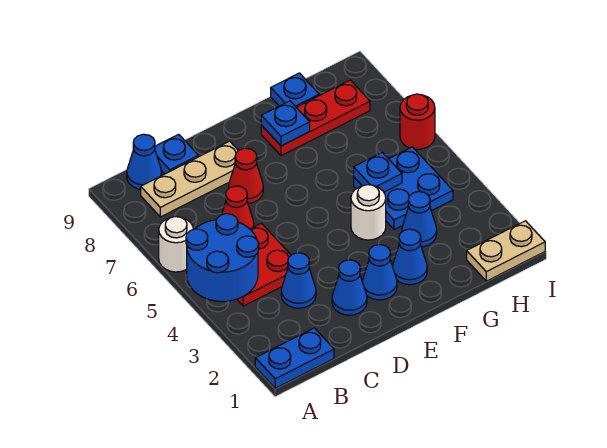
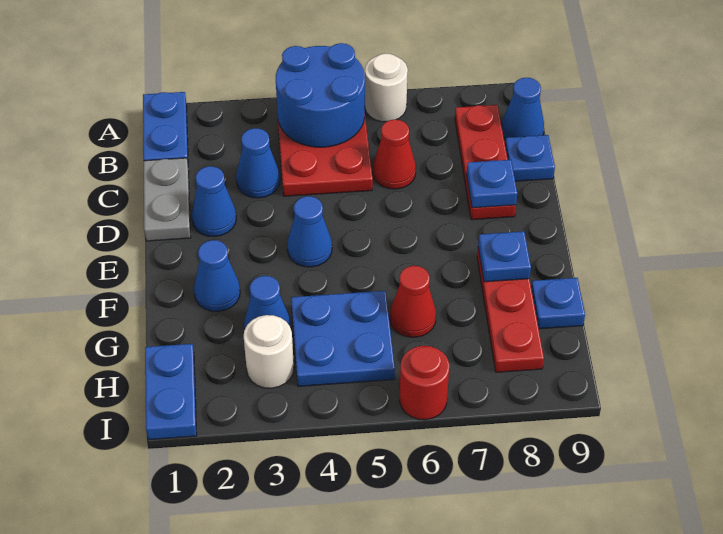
tan 1x3 plate [141,141,238,217] -> red 1x3 plate [455,105,516,220]
none -> grey 1x2 plate [144,158,191,241]
red 1x1 cone [229,148,263,203] -> red 1x1 cone moved to [390,266,436,337]
blue 1x1 cone [362,245,397,300] -> blue 1x1 cone moved to [287,196,332,267]
white 1x1 round brick [351,185,386,240] -> white 1x1 round brick moved to [244,315,294,388]
blue 1x1 plate [354,152,402,192] -> blue 1x1 plate moved to [467,160,517,208]
tan 1x2 plate [467,221,545,281] -> blue 1x2 plate [145,344,197,440]

